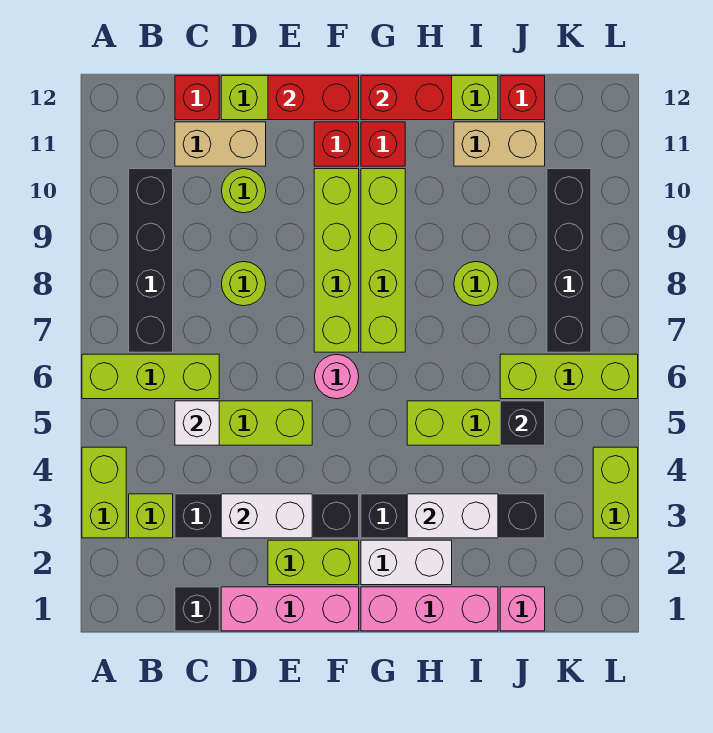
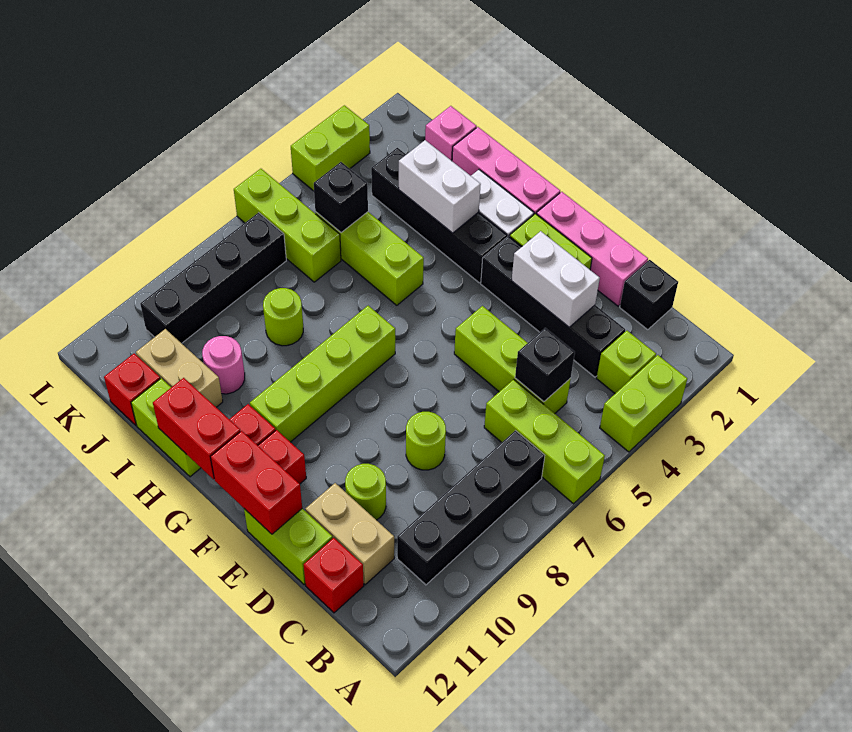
white 1x1 brick [175,401,219,445] -> black 1x1 brick [515,328,575,402]
pink 1x1 round brick [314,355,359,399] -> pink 1x1 round brick moved to [202,336,245,394]
lime 1x4 brick [314,169,359,352] -> none

